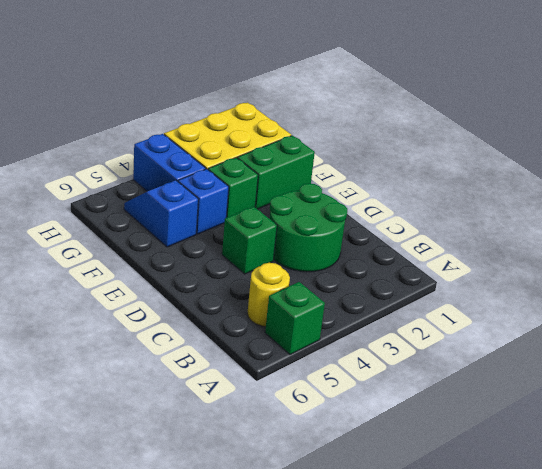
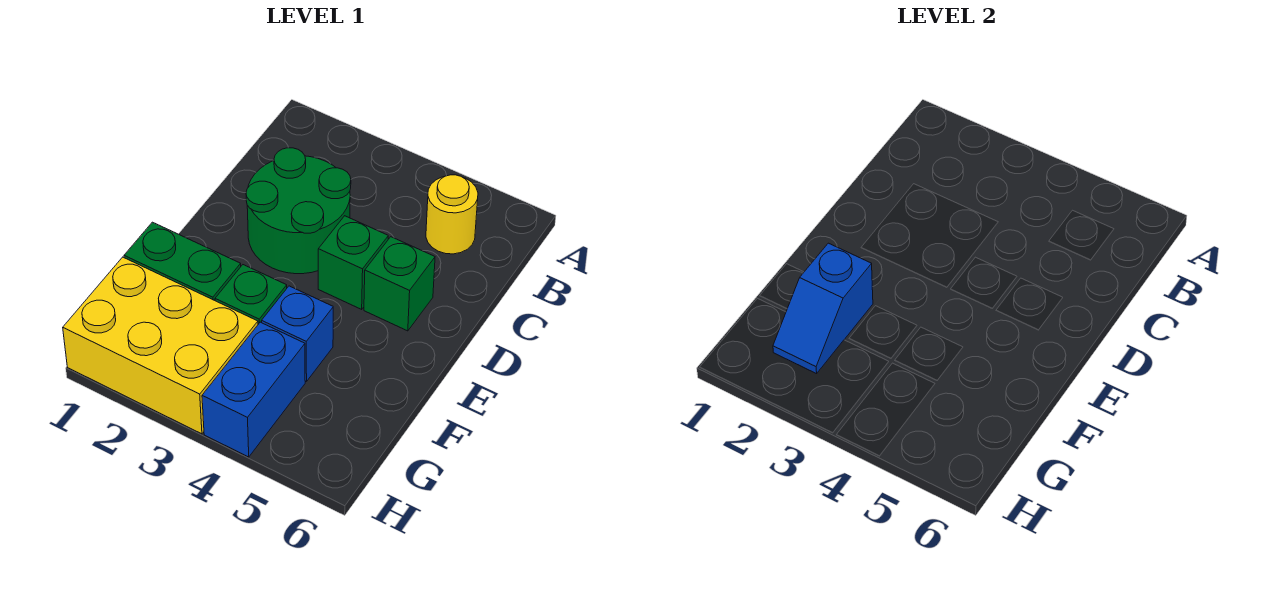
green 1x1 brick [265,282,325,355] -> green 1x1 brick moved to [364,237,435,331]
blue 1x2 slope [124,181,198,247] -> blue 1x2 slope moved to [773,243,873,374]

